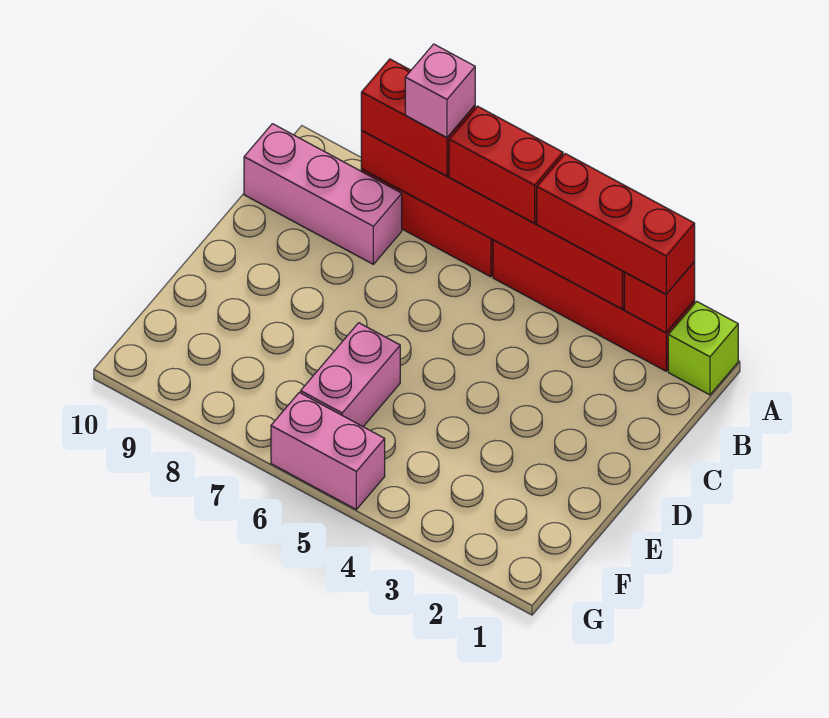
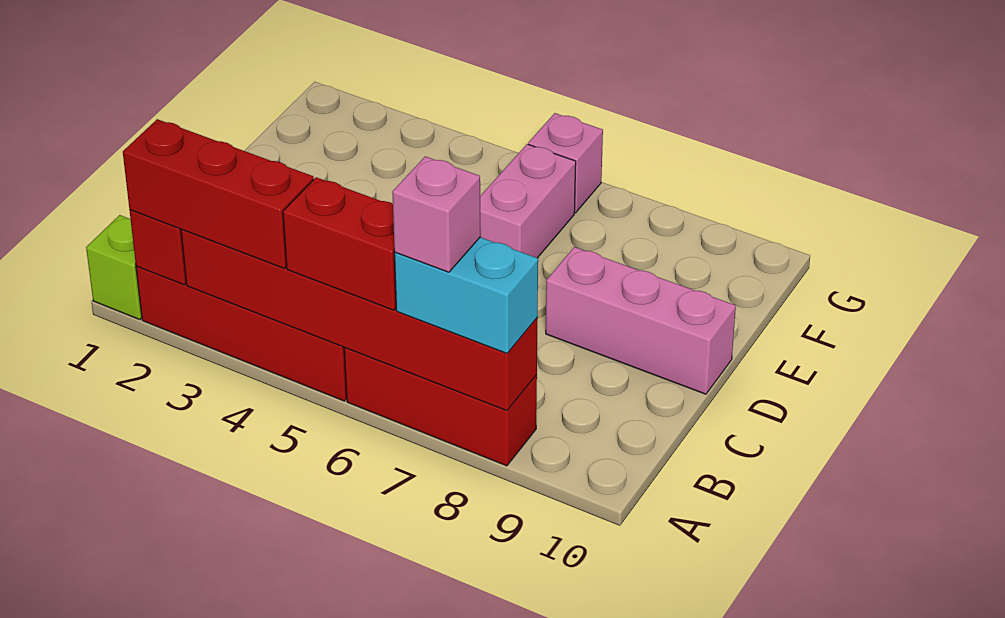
red 1x2 brick [361,59,475,176] -> cyan 1x2 brick [395,237,538,353]
pink 1x3 brick [244,124,402,264] -> pink 1x3 brick moved to [546,247,736,394]
pink 1x2 brick [271,393,385,509] -> pink 1x1 brick [528,113,603,213]

